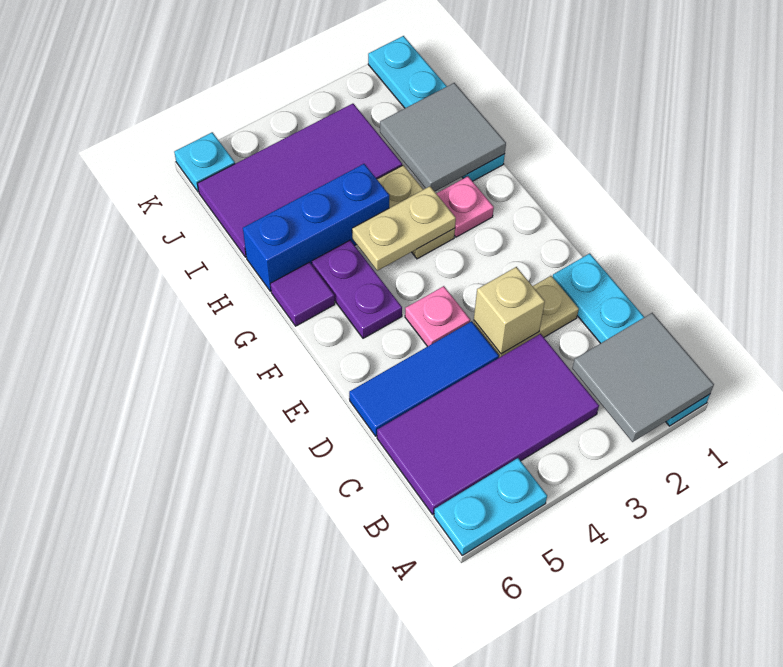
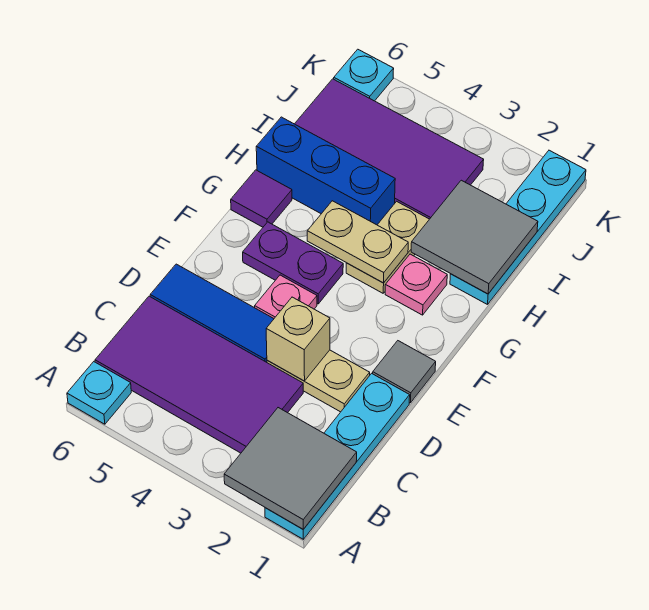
cyan 1x2 plate [434,458,547,555] -> cyan 1x1 plate [67,362,131,424]
none -> grey 1x1 tile [373,341,436,403]
purple 1x2 plate [312,240,402,338] -> purple 1x2 plate turned to [243,222,343,304]

